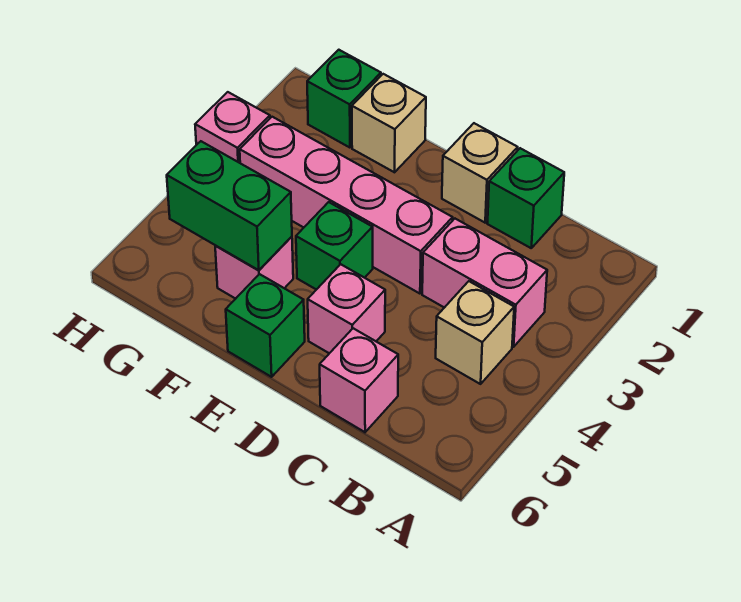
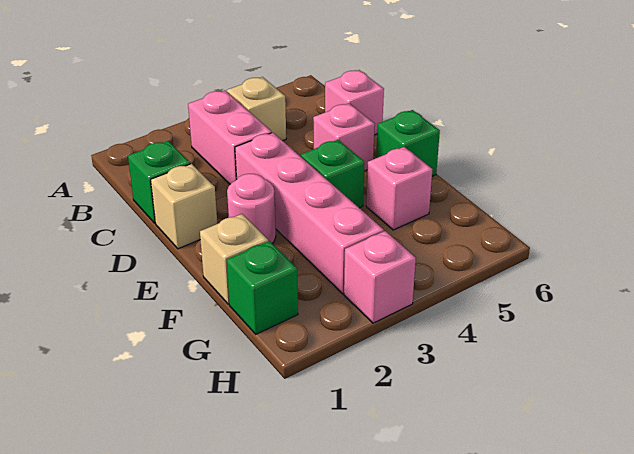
none -> pink 1x1 round brick [227,174,276,243]
green 1x2 brick [167,141,292,270] -> none

